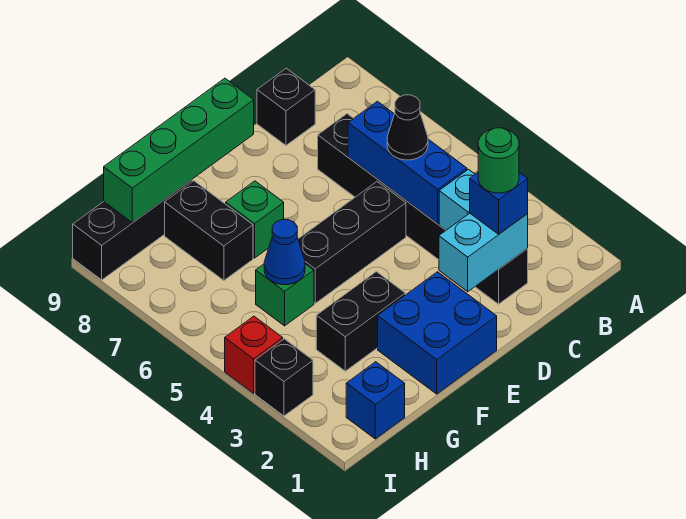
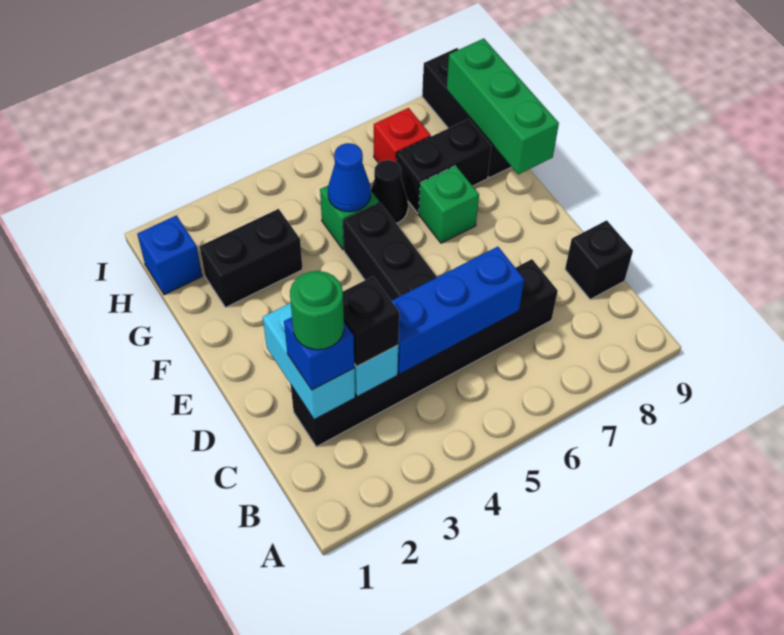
black 1x1 cone [387,95,428,160] -> black 1x1 cone moved to [371,160,408,223]
blue 2x2 brick [378,272,497,394] -> none
green 1x4 brick [104,78,254,223] -> green 1x3 brick [447,38,559,174]
black 1x2 brick [316,272,405,371] -> black 1x2 brick turned to [200,209,303,308]
black 1x1 brick [255,339,313,416] -> black 1x1 brick moved to [343,277,399,366]
red 1x1 brick [225,316,283,393] -> red 1x1 brick moved to [374,108,431,163]

